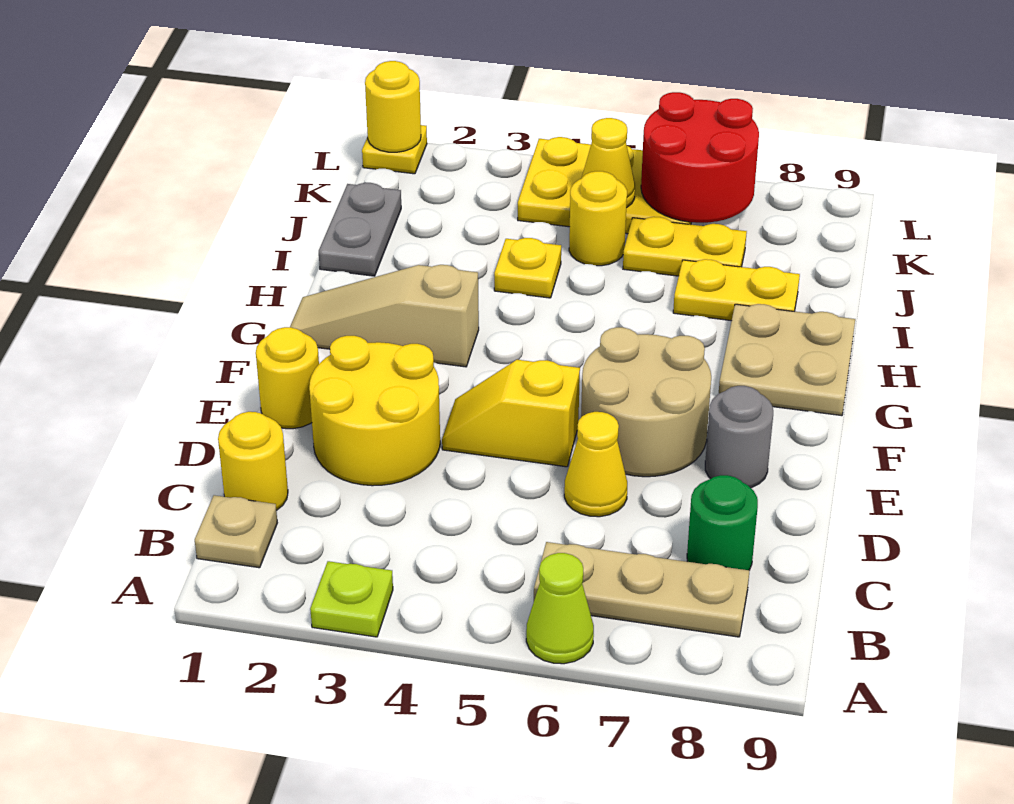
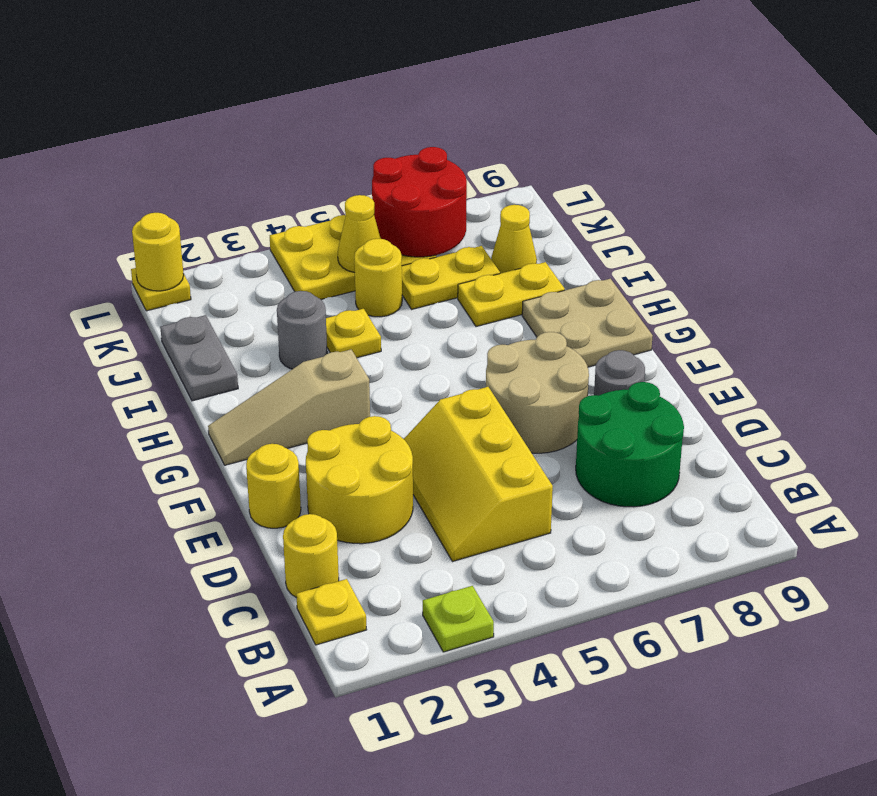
lime 1x1 cone [526,553,594,664] -> none
tan 1x1 plate [195,495,277,568] -> yellow 1x1 plate [296,579,367,645]
tan 1x3 plate [534,542,750,637] -> none
green 1x1 round brick [687,475,758,570] -> green 2x2 round brick [576,382,684,507]
yellow 1x1 cone [564,412,627,517] -> yellow 1x1 cone moved to [491,205,537,273]
yellow 1x2 slope [442,360,580,467] -> yellow 2x3 slope [404,387,553,562]
none -> grey 1x1 round brick [277,291,327,369]

